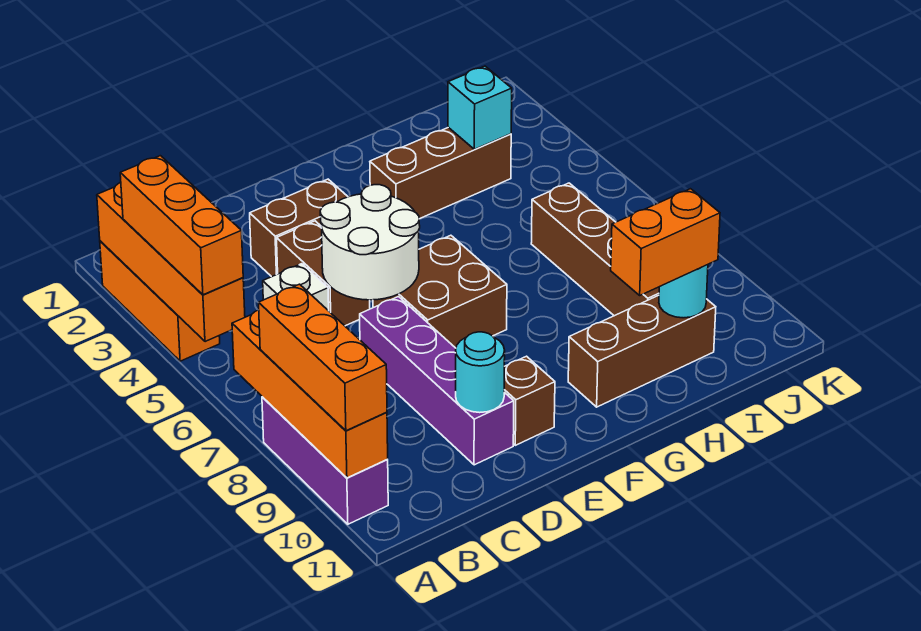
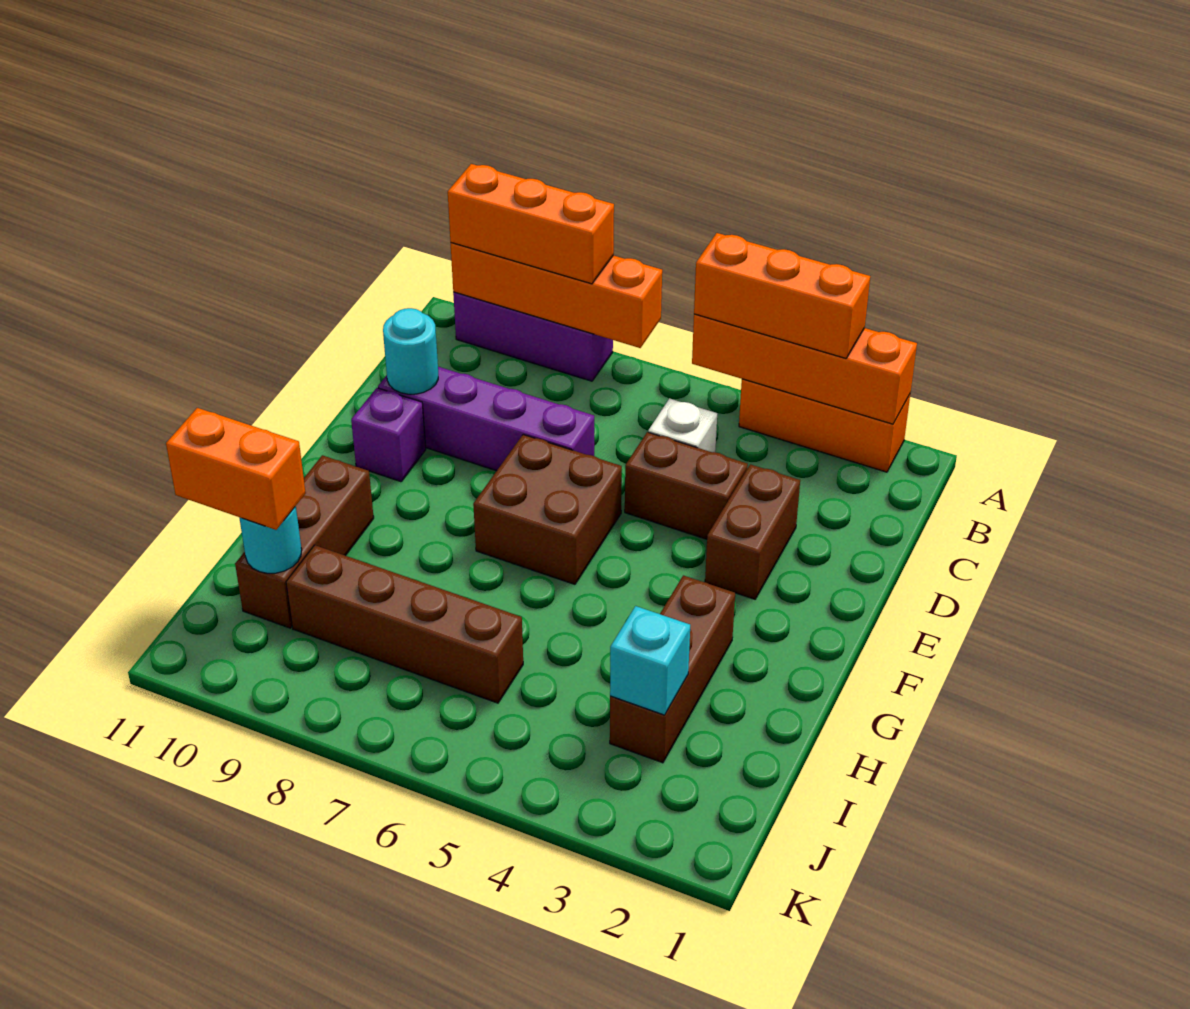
white 2x2 round brick [320,185,420,300] -> none
brown 1x1 brick [504,356,555,445] -> purple 1x1 brick [351,388,426,482]
orange 1x2 brick [611,189,720,295] -> orange 1x2 brick turned to [166,408,306,530]

